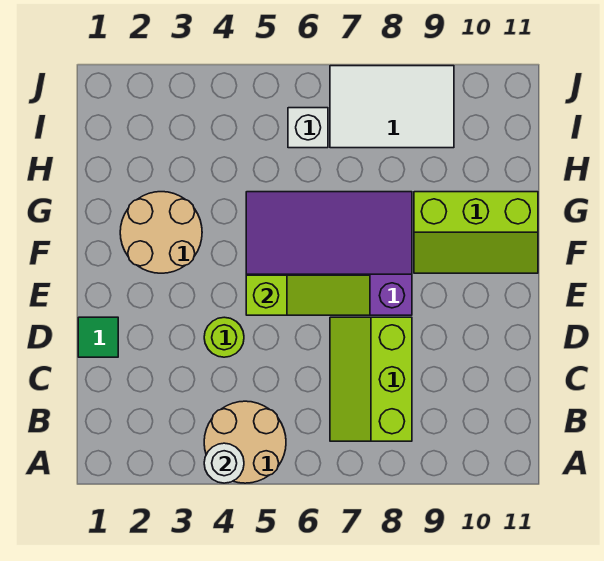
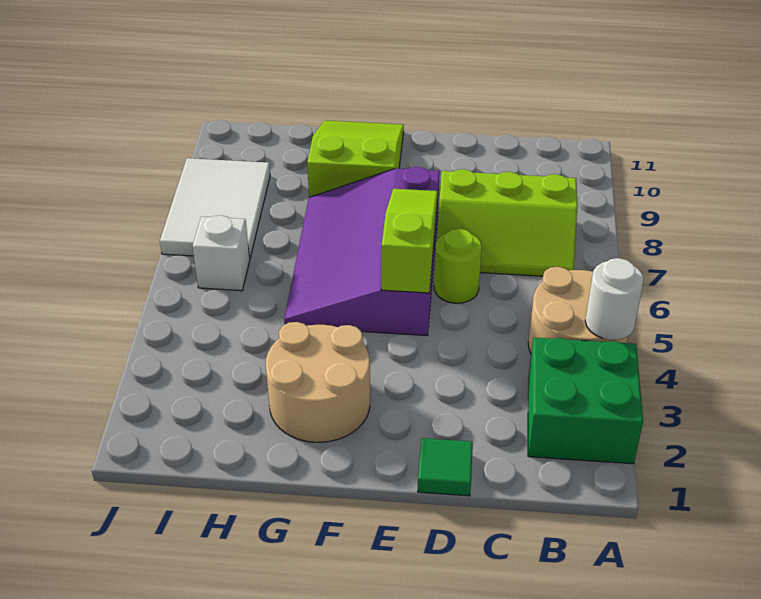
none -> green 2x2 brick [528,338,643,464]
lime 1x1 round brick [204,317,244,357] -> lime 1x1 round brick moved to [434,229,482,303]
lime 2x3 slope [414,192,538,273] -> lime 2x3 slope turned to [307,120,404,197]

